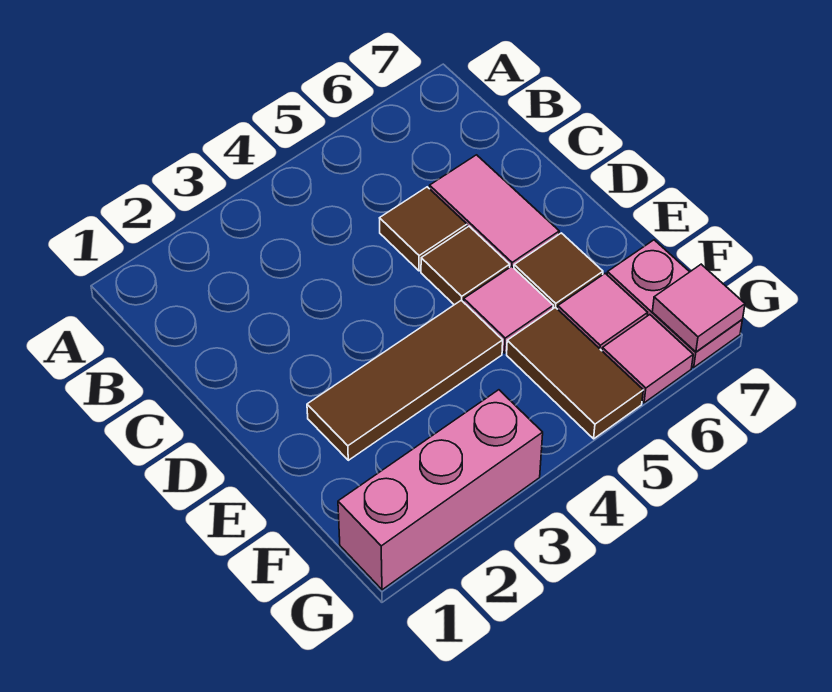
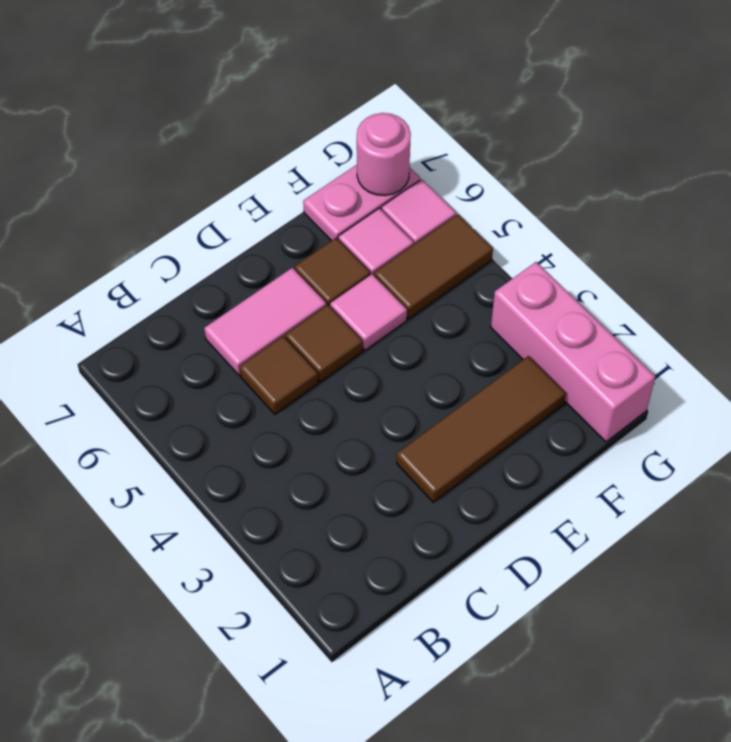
brown 1x3 tile [307,300,503,460] -> brown 1x3 tile turned to [397,356,566,502]
pink 1x1 tile [652,264,745,352] -> pink 1x1 round brick [357,113,411,196]

